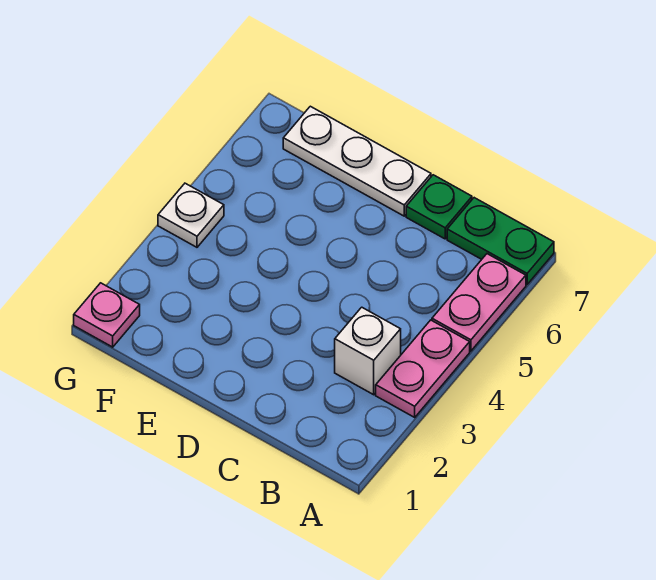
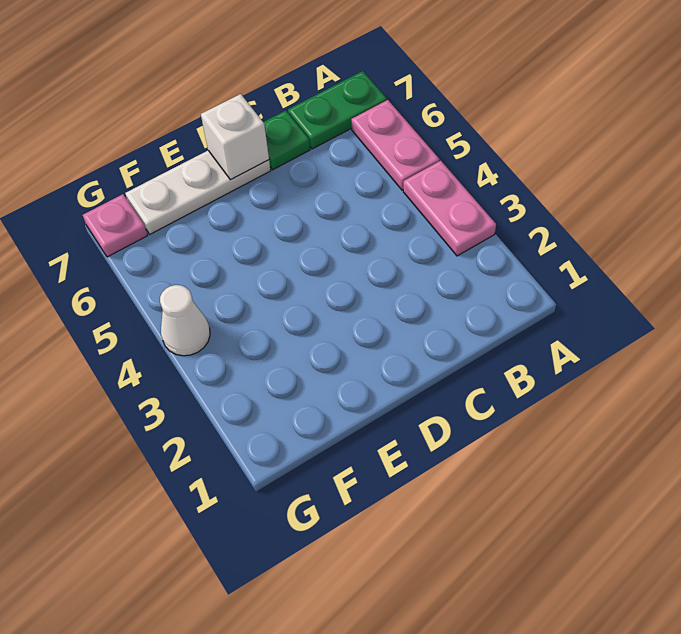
white 1x1 brick [335,307,401,395] -> white 1x1 brick moved to [201,94,269,180]
pink 1x1 plate [74,283,140,347] -> pink 1x1 plate moved to [83,194,147,257]
white 1x1 plate [158,183,224,247] -> white 1x1 cone [160,285,210,356]

